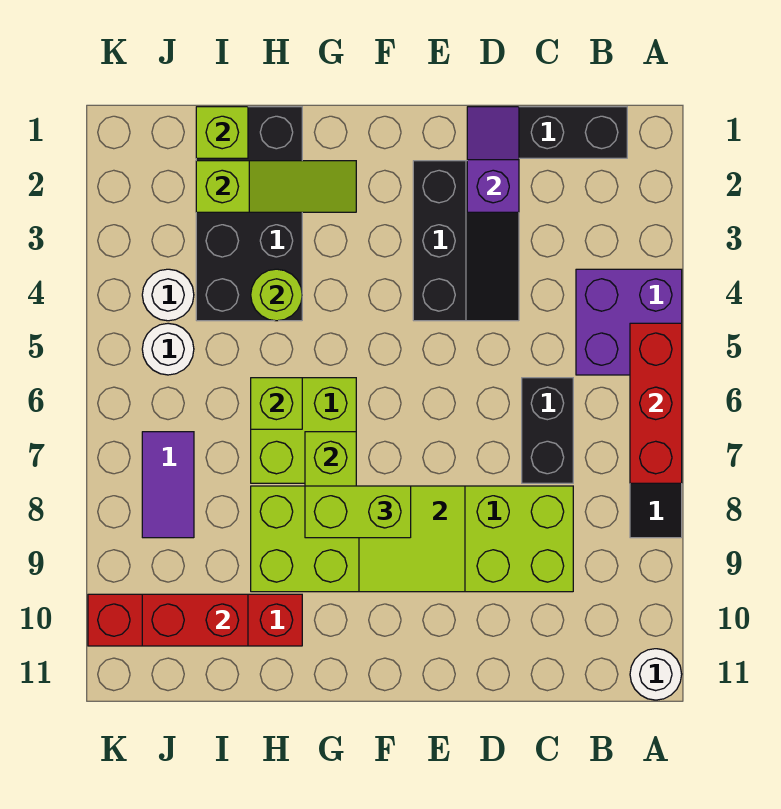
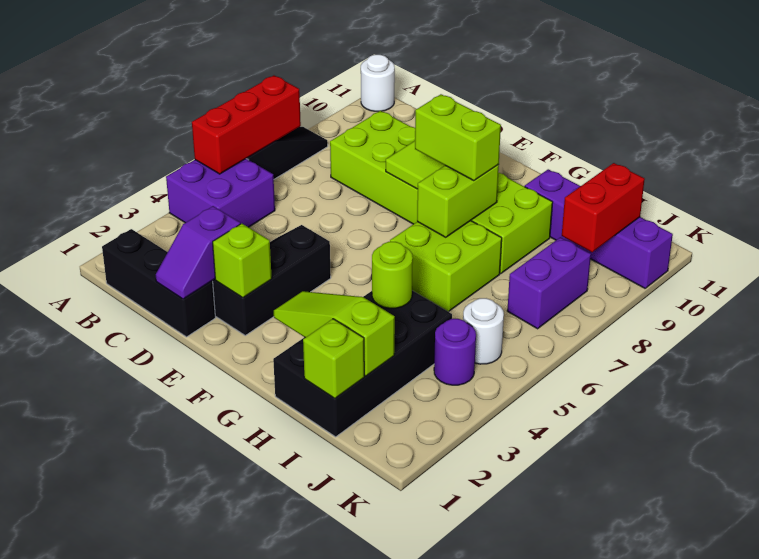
black 1x2 brick [522,378,573,483] -> none
lime 1x1 brick [251,378,302,429] -> lime 1x1 brick moved to [213,224,272,298]
red 1x4 brick [88,594,302,646] -> purple 1x4 brick [525,169,673,288]
red 1x2 brick [142,594,248,646] -> red 1x2 brick turned to [562,163,645,252]
white 1x1 round brick [142,269,194,321] -> purple 1x1 round brick [434,319,476,385]
purple 1x2 tile [142,432,194,538] -> purple 1x2 brick [507,237,591,329]

